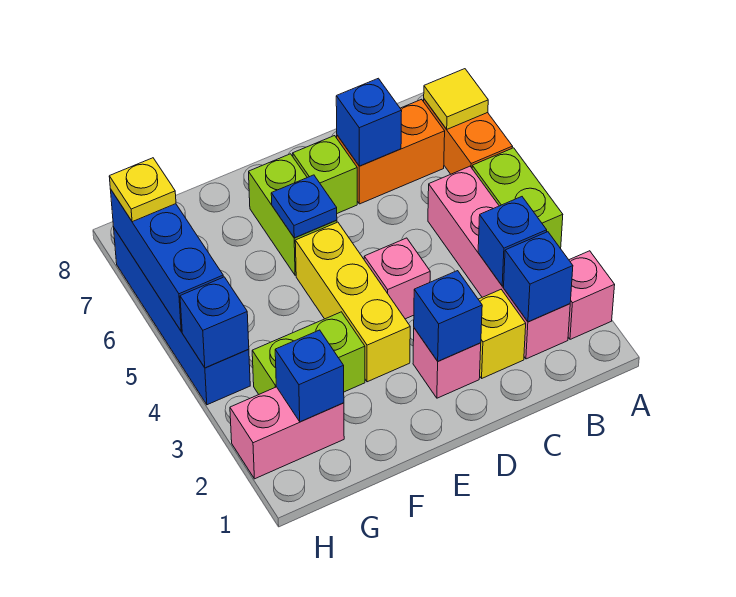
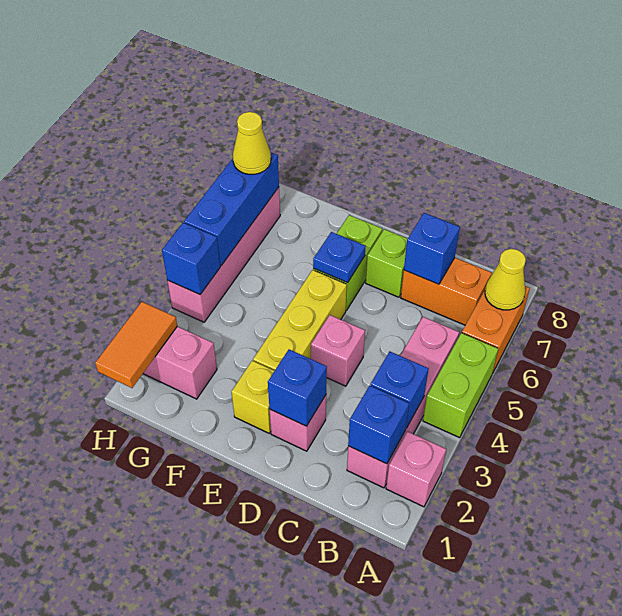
yellow 1x1 tile [424,69,488,129] -> yellow 1x1 cone [485,249,526,310]
yellow 1x1 brick [478,290,526,378] -> yellow 1x1 brick moved to [232,361,274,433]
lime 1x2 brick [252,312,365,394] -> none
blue 1x1 brick [275,330,344,422] -> none
none -> orange 1x2 tile [95,302,177,388]
blue 1x4 brick [114,229,250,405] -> pink 1x4 brick [167,187,280,322]
yellow 1x1 plate [109,158,176,222] -> yellow 1x1 cone [233,112,271,174]

